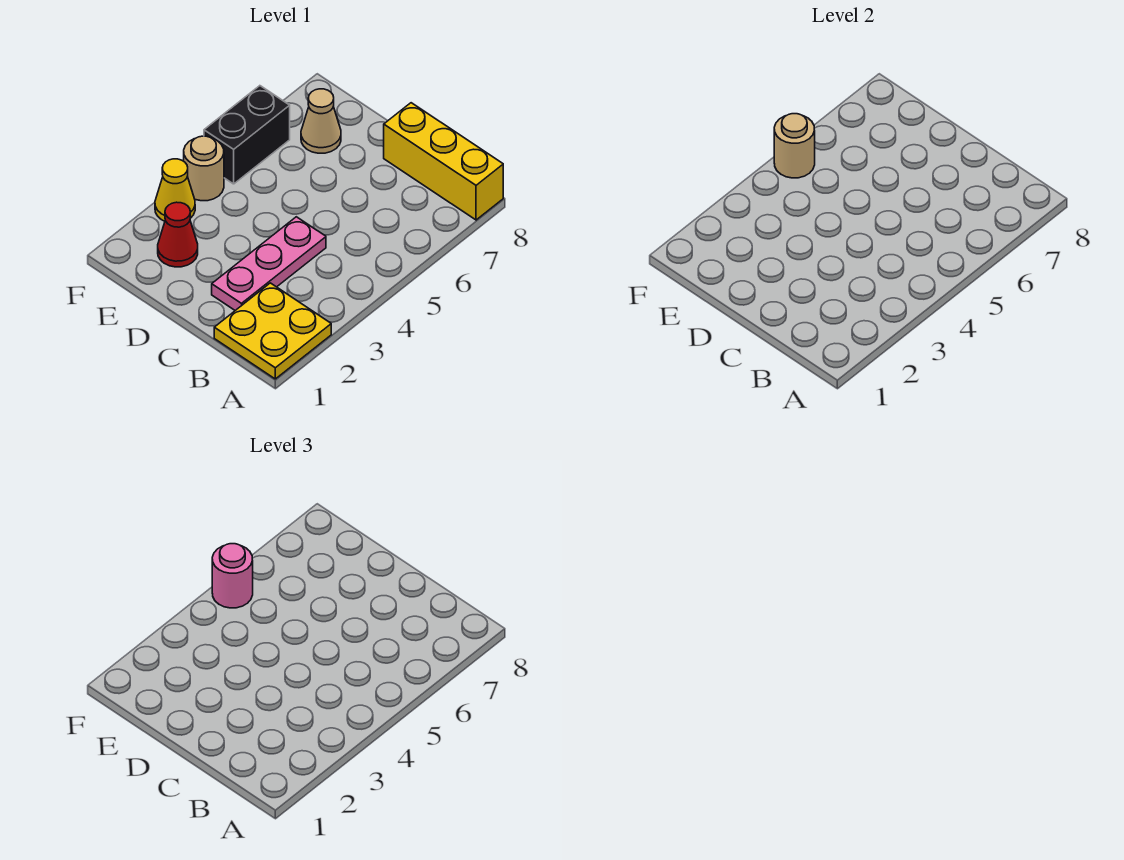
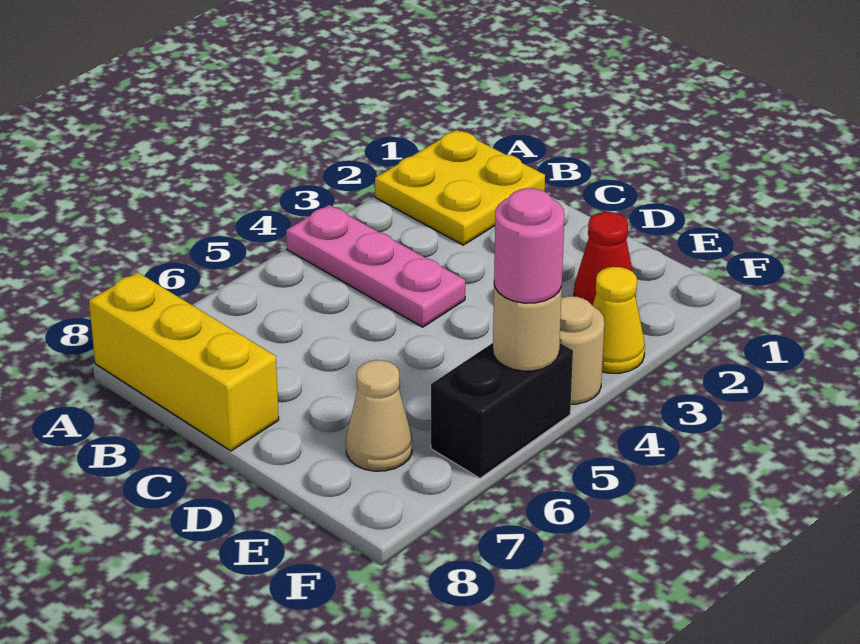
pink 1x3 plate [212,217,326,310] -> pink 1x3 plate turned to [286,205,465,327]

